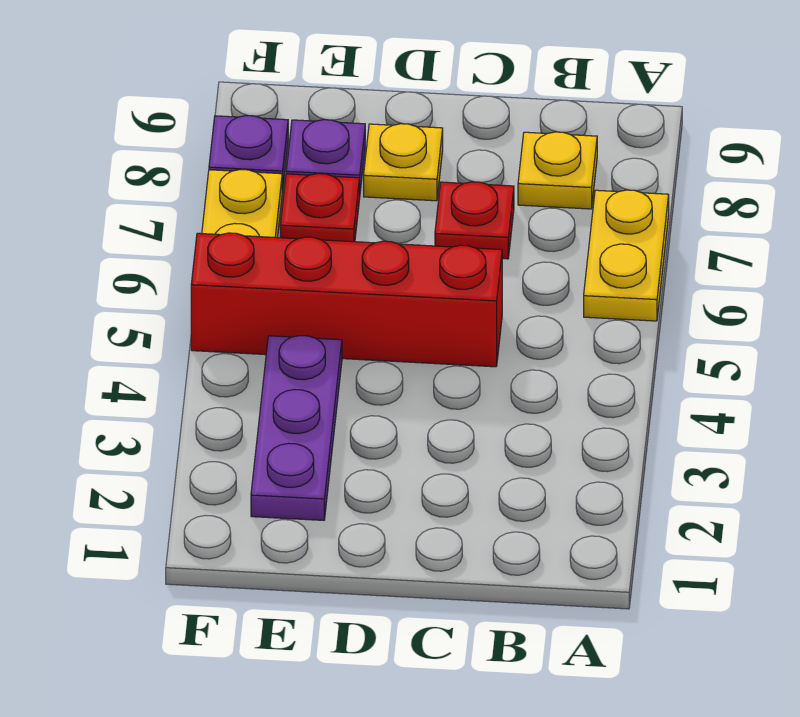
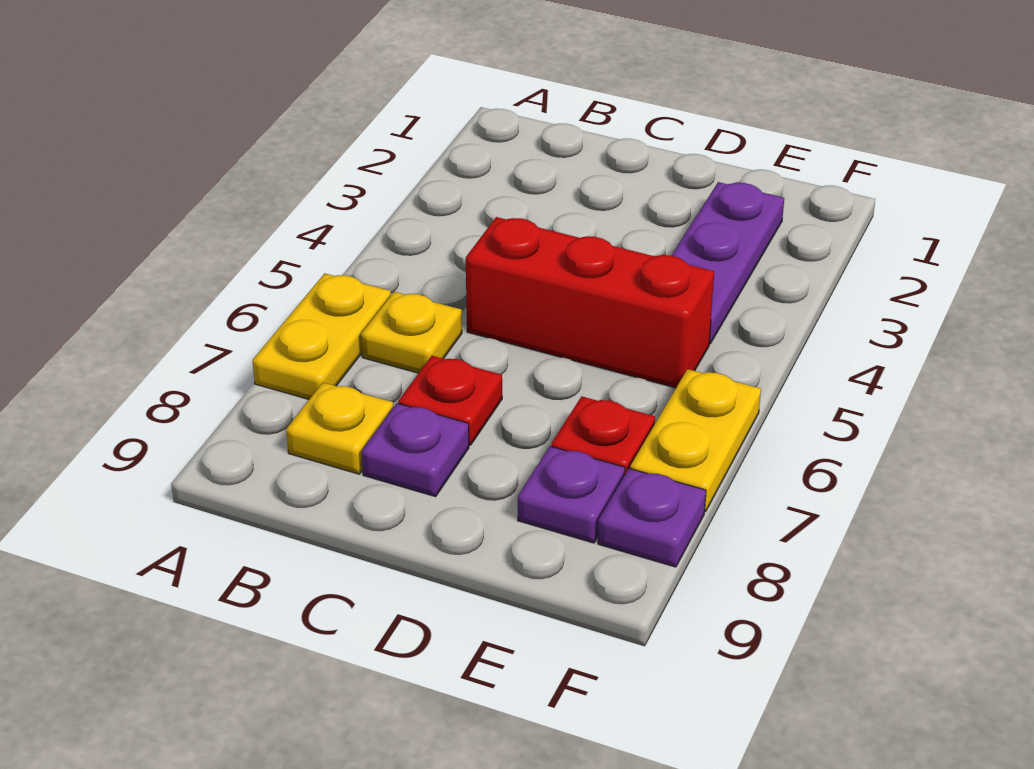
red 1x4 brick [191,233,502,367] -> red 1x3 brick [466,217,714,388]
none -> purple 1x1 plate [362,403,469,497]
yellow 1x1 plate [364,124,443,201] -> yellow 1x1 plate moved to [361,292,462,373]

